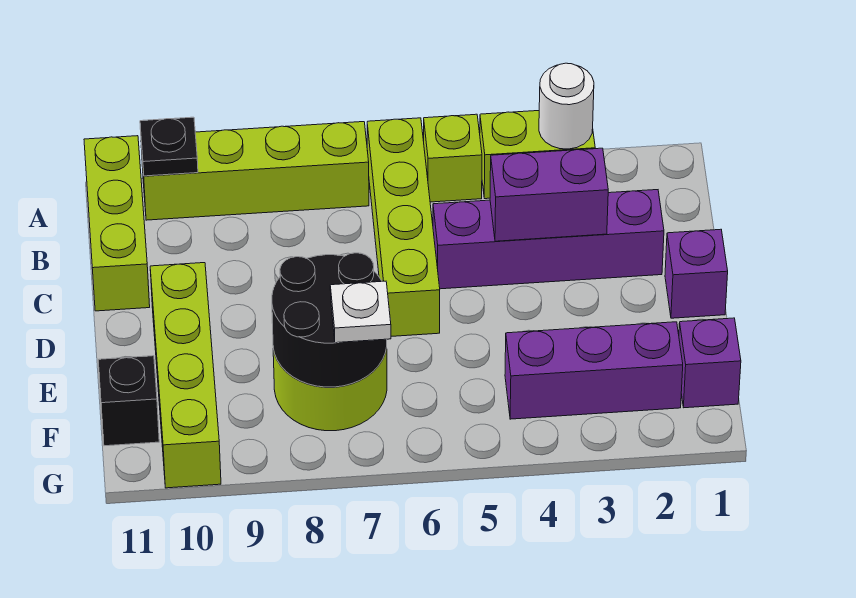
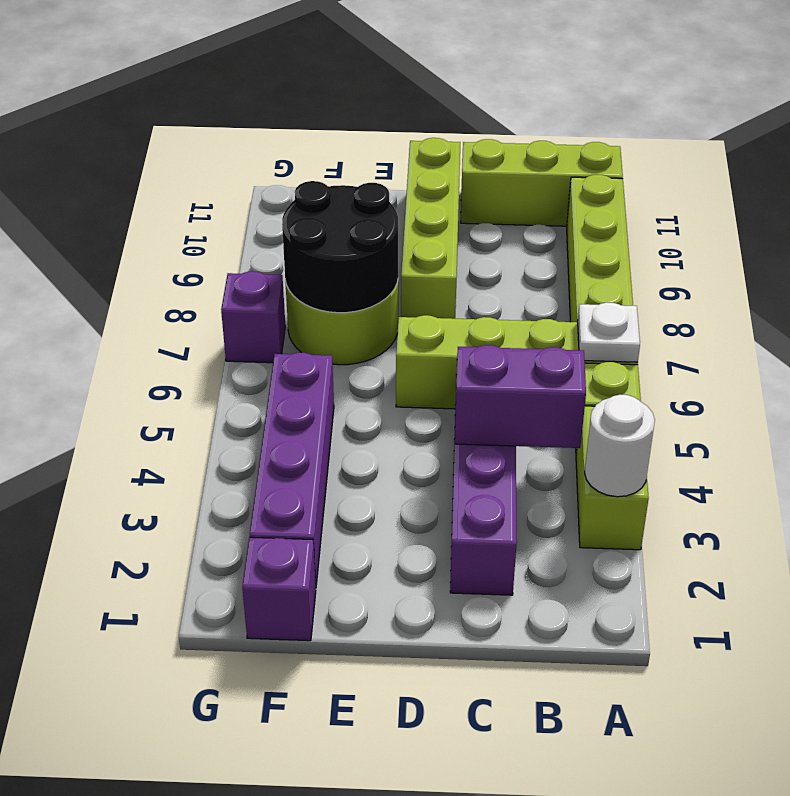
black 1x1 plate [140,117,198,176] -> none
purple 1x2 brick [490,148,608,241] -> purple 1x2 brick turned to [455,345,586,448]
purple 1x1 brick [665,229,728,318] -> purple 1x1 brick moved to [221,271,285,363]
lime 1x4 brick [150,263,221,488] -> lime 1x4 brick turned to [401,138,460,319]
purple 1x3 brick [505,322,683,419] -> purple 1x4 brick [250,353,334,584]
white 1x1 plate [330,281,391,343] -> white 1x1 plate moved to [577,302,640,362]
black 1x1 brick [98,356,159,446] -> none

